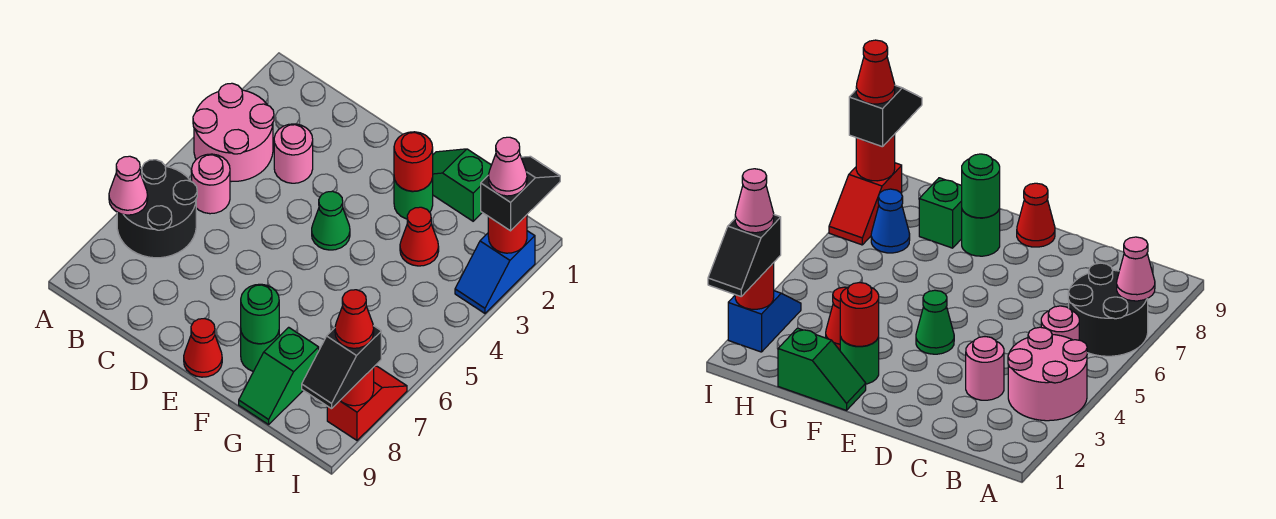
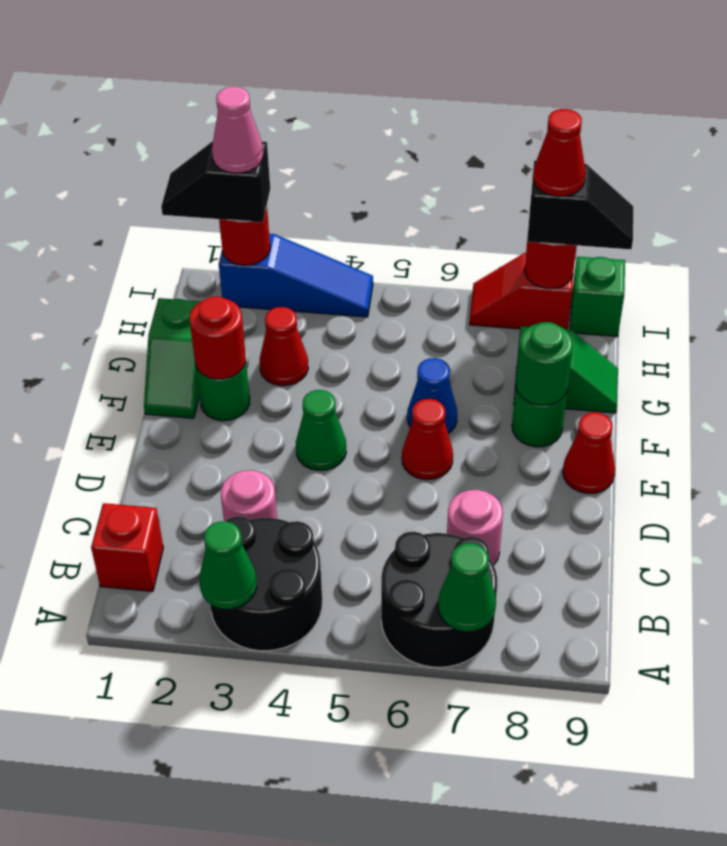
pink 2x2 round brick [193,83,274,181] -> black 2x2 round brick [210,516,322,651]
none -> green 1x1 cone [200,521,257,609]
pink 1x1 cone [109,156,148,215] -> green 1x1 cone [438,543,496,631]
none -> red 1x1 brick [91,503,163,591]
pink 1x1 round brick [192,154,230,214] -> pink 1x1 round brick moved to [447,490,503,565]
none -> red 1x1 cone [402,399,453,480]
blue 1x1 cone [871,189,910,253] -> blue 1x1 cone moved to [407,358,457,433]
blue 1x2 slope [455,231,535,313] -> blue 1x3 slope [219,234,373,317]
none -> green 1x1 brick [570,257,625,336]

